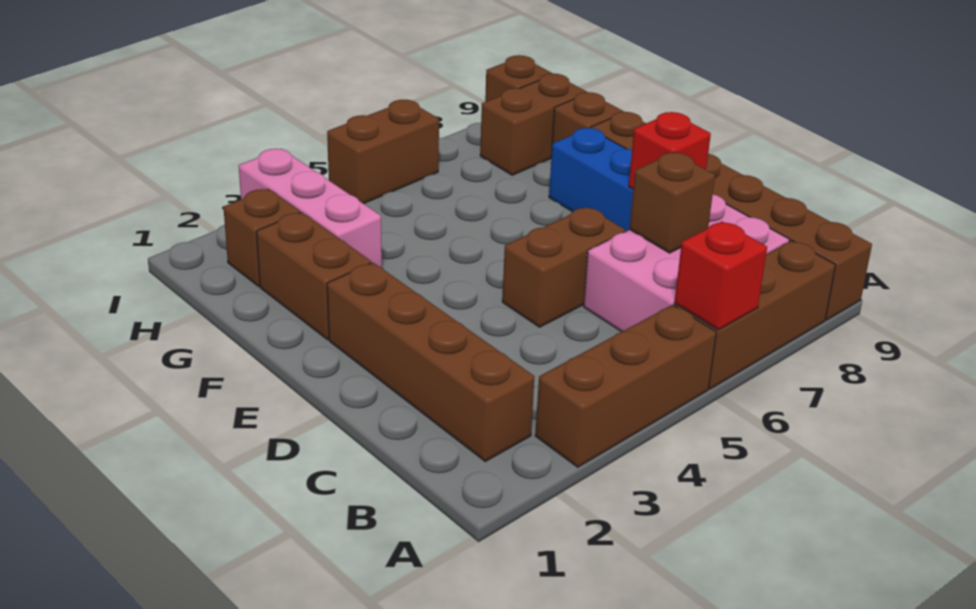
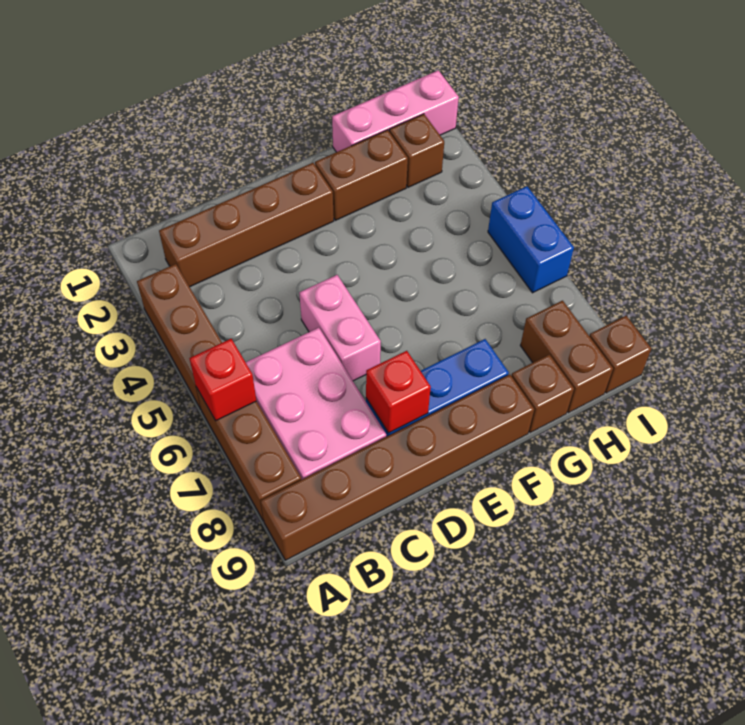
brown 1x1 brick [629,152,715,253] -> none
brown 1x2 brick [502,207,625,327] -> pink 1x2 brick [299,275,381,381]
pink 1x3 brick [239,149,382,268] -> pink 1x3 brick moved to [332,70,459,152]
brown 1x2 brick [327,100,439,204] -> blue 1x2 brick [488,186,574,293]

